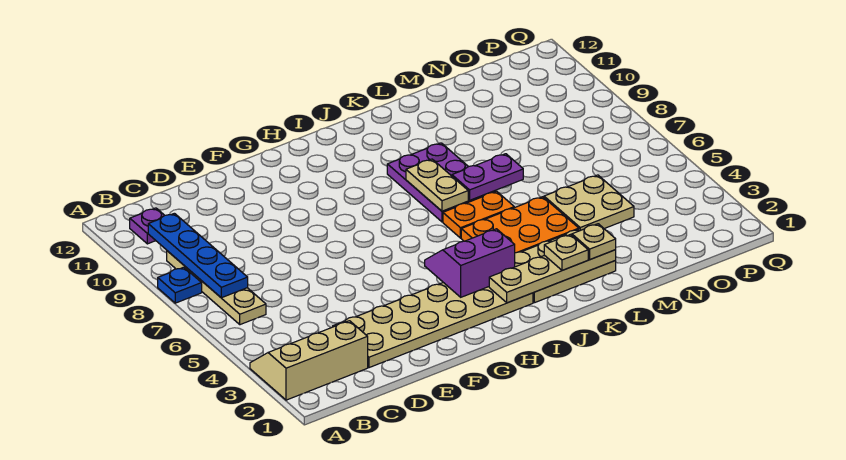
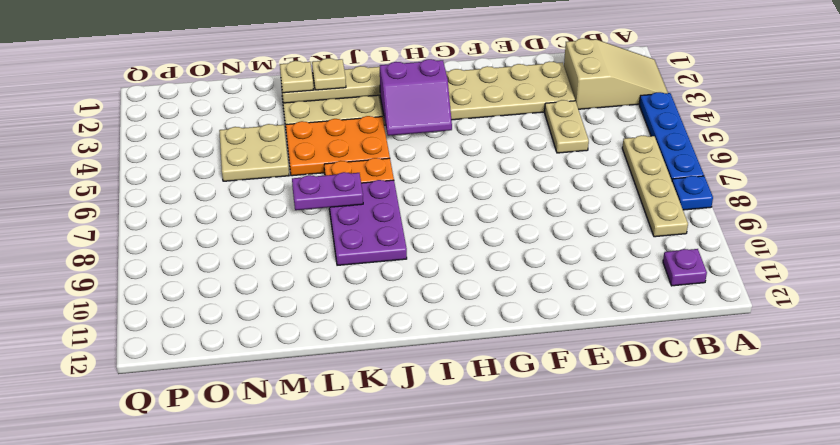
tan 2x3 slope [250,321,368,400] -> tan 2x3 slope turned to [564,38,668,109]
blue 1x4 plate [148,213,248,298] -> blue 1x4 plate moved to [639,92,704,180]
tan 1x2 plate [406,159,468,211] -> tan 1x2 plate moved to [545,100,589,153]

